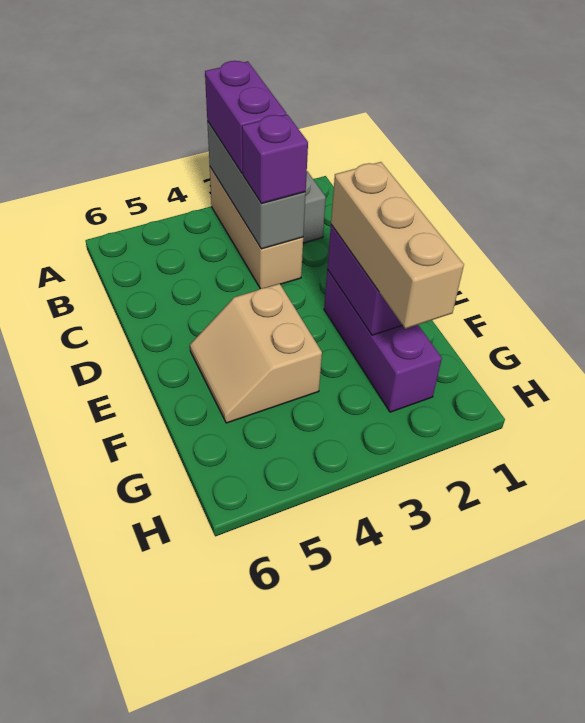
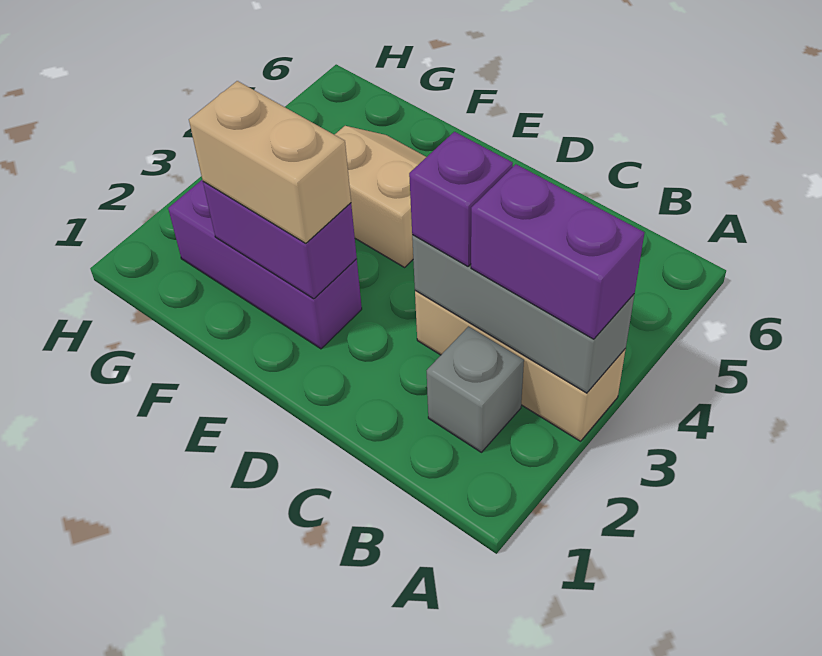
tan 1x3 brick [331,162,464,329] -> tan 1x2 brick [189,81,351,243]

